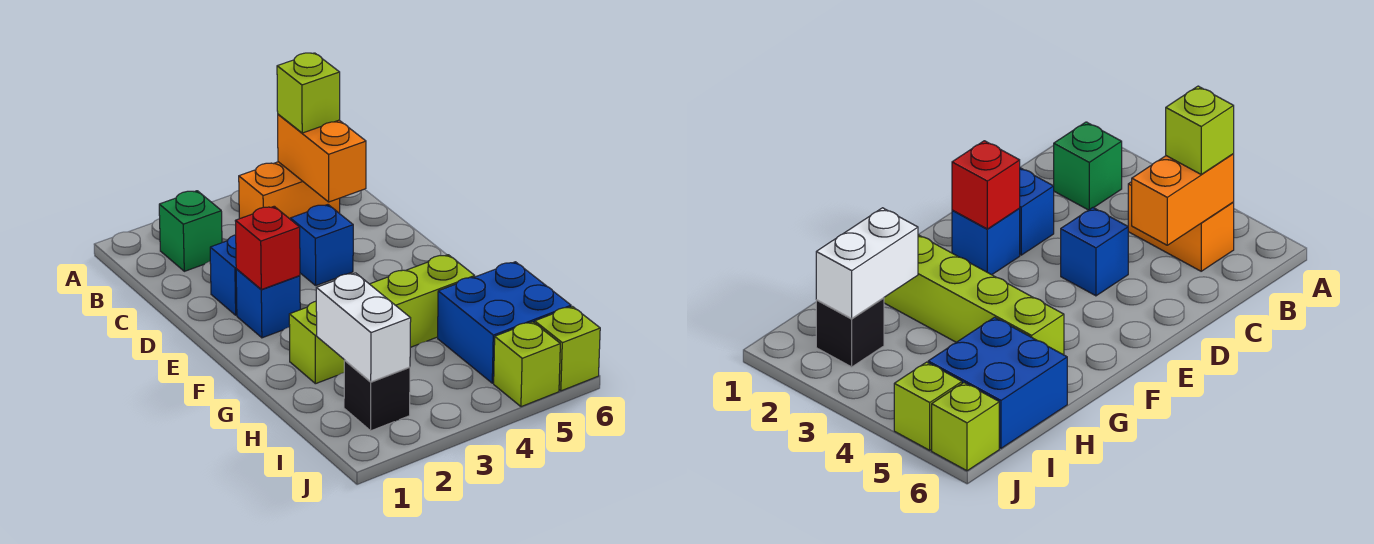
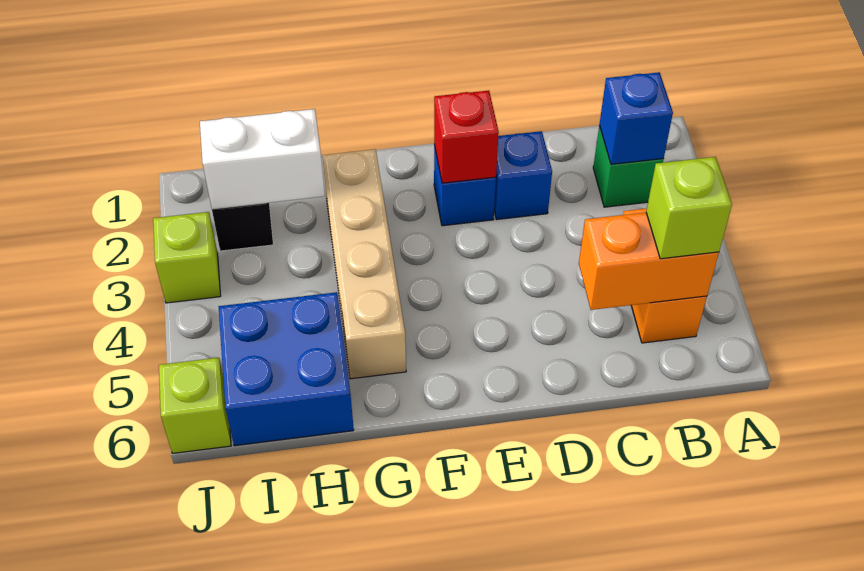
blue 1x1 brick [290,205,353,286] -> blue 1x1 brick moved to [599,72,673,164]
lime 1x4 brick [289,255,475,384] -> tan 1x4 brick [322,149,406,379]
lime 1x1 brick [494,322,560,407] -> lime 1x1 brick moved to [153,212,221,303]

